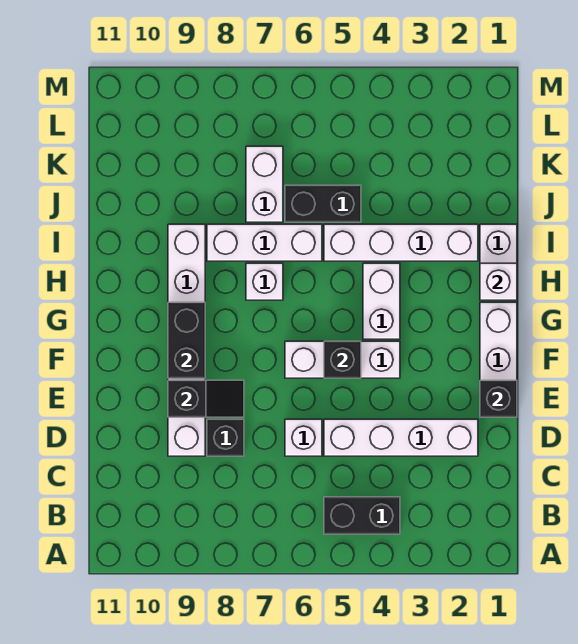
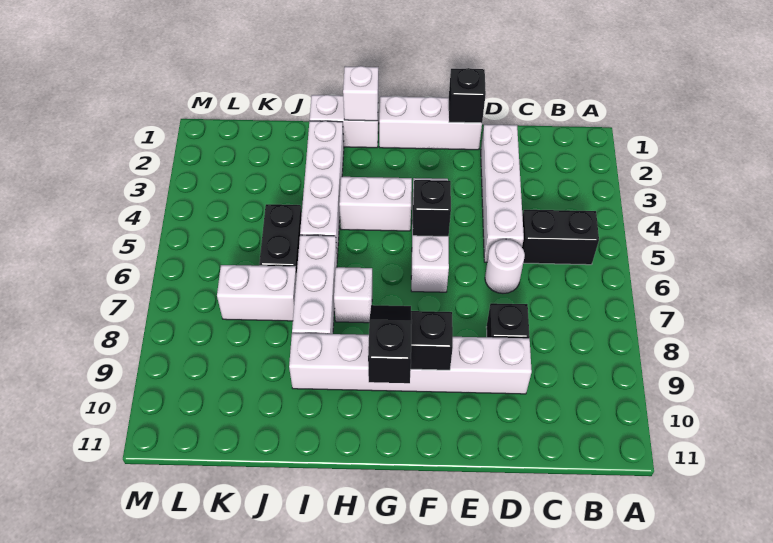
black 1x2 brick [324,497,400,534] -> black 1x2 brick turned to [522,210,599,265]
white 1x1 brick [285,419,322,456] -> white 1x1 round brick [485,240,525,293]
black 1x2 slope [168,380,244,417] -> black 1x2 slope moved to [368,305,412,383]

